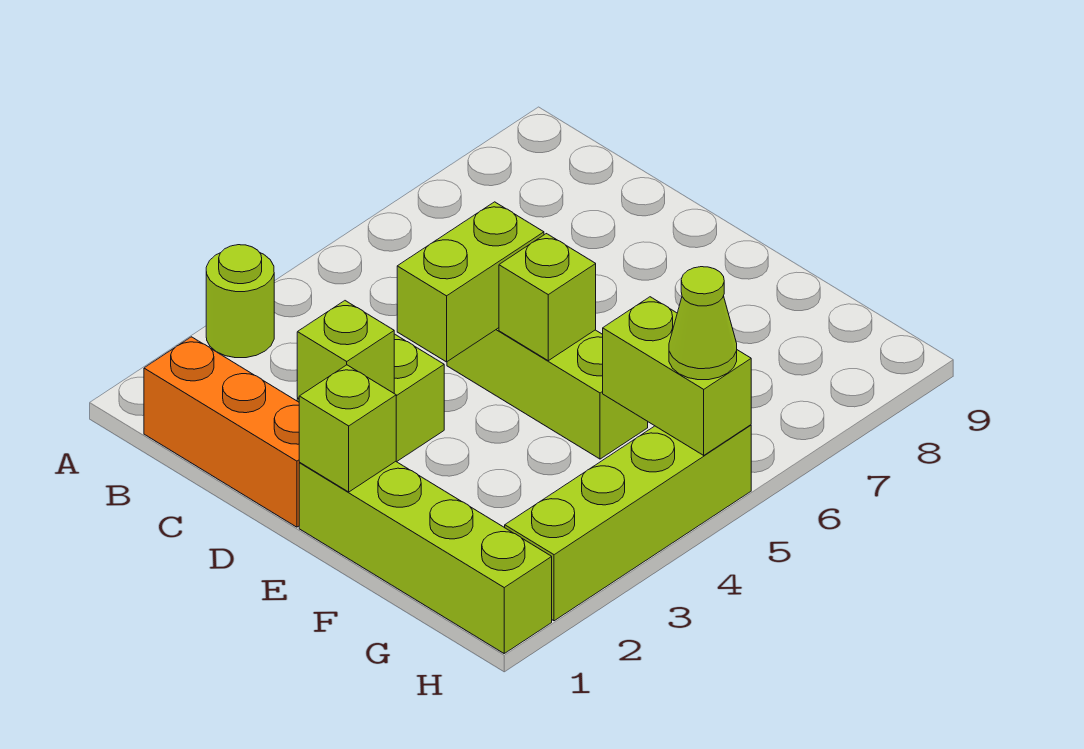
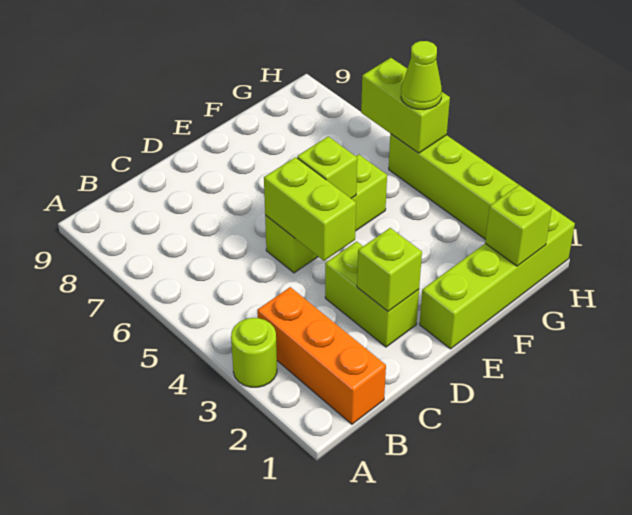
orange 1x3 brick [144,337,300,527] -> orange 1x3 brick turned to [257,287,386,424]
lime 1x1 brick [299,365,396,492] -> lime 1x1 brick moved to [485,185,552,266]
lime 1x2 brick [603,297,751,455] -> lime 1x2 brick turned to [361,58,450,153]

